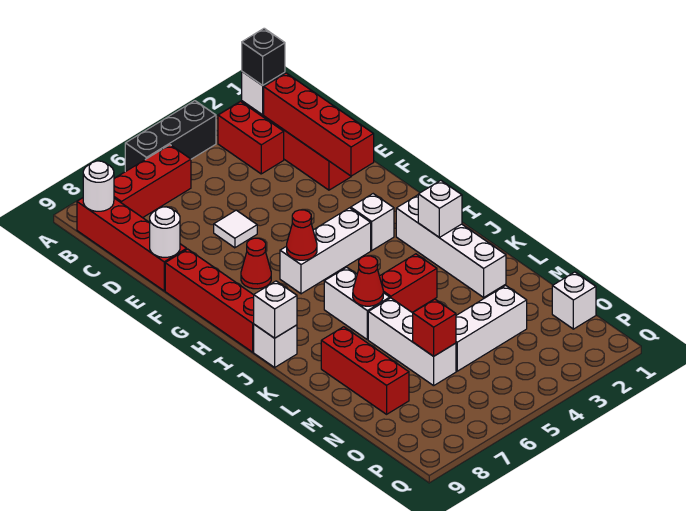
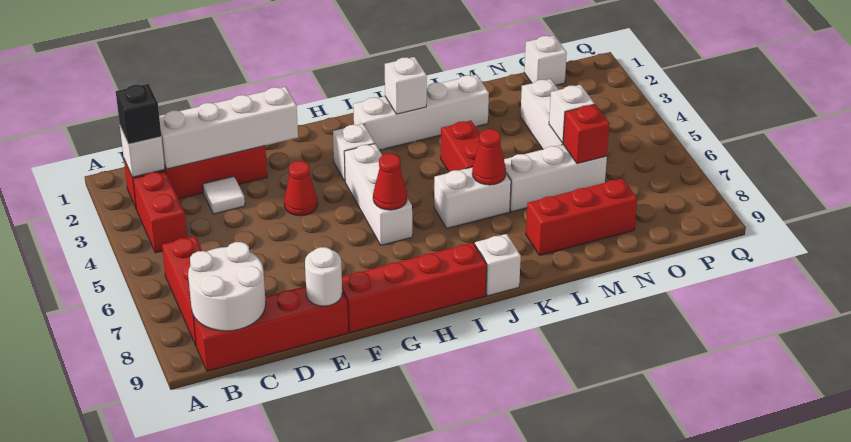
black 1x3 brick [125,101,216,172] -> none
red 1x2 brick [218,101,284,174] -> red 1x2 brick turned to [133,171,187,253]
white 1x1 round brick [83,161,114,211] -> white 2x2 round brick [188,242,266,331]
red 1x4 brick [264,73,374,176] -> white 1x4 brick [159,87,298,169]
white 1x1 tile [214,210,257,248] -> white 1x1 tile moved to [203,176,245,214]
red 1x1 cone [241,238,271,289] -> red 1x1 cone moved to [284,161,318,216]
white 1x1 brick [254,281,297,338] -> white 1x1 brick moved to [549,85,595,143]

